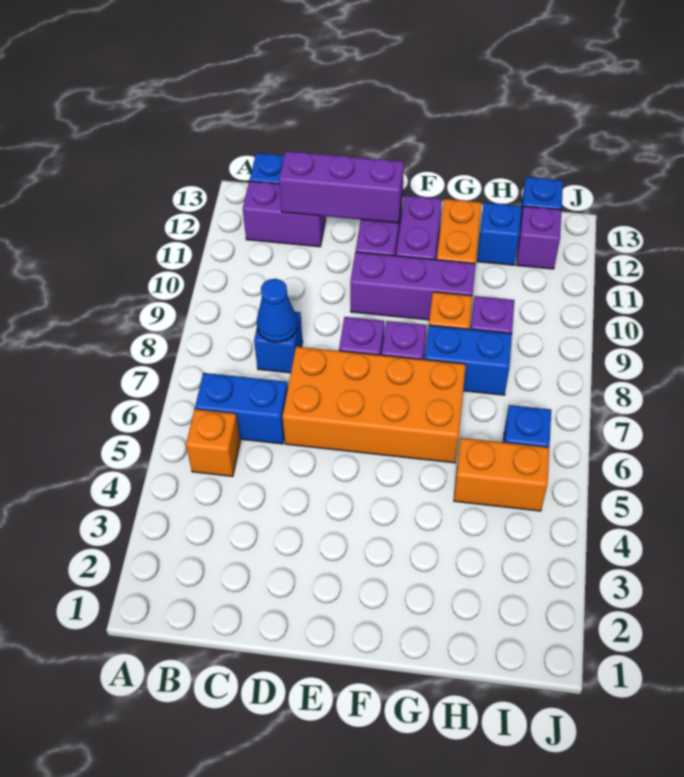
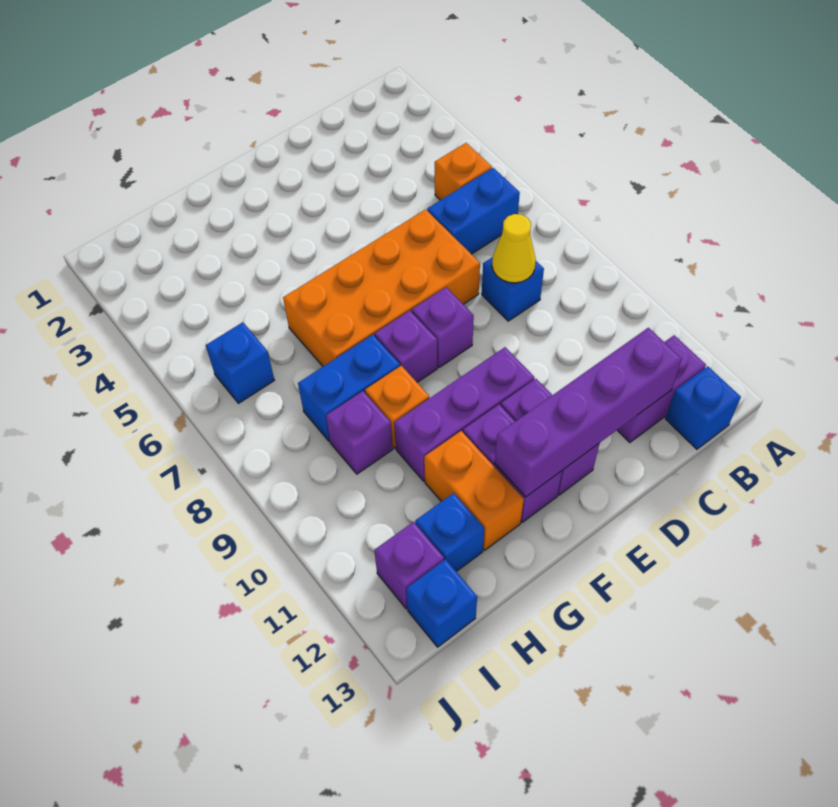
blue 1x1 cone [257,279,297,342] -> yellow 1x1 cone [492,214,536,283]
purple 1x3 brick [279,151,404,223] -> purple 1x4 brick [495,328,682,497]
orange 1x2 brick [454,438,549,511] -> none

